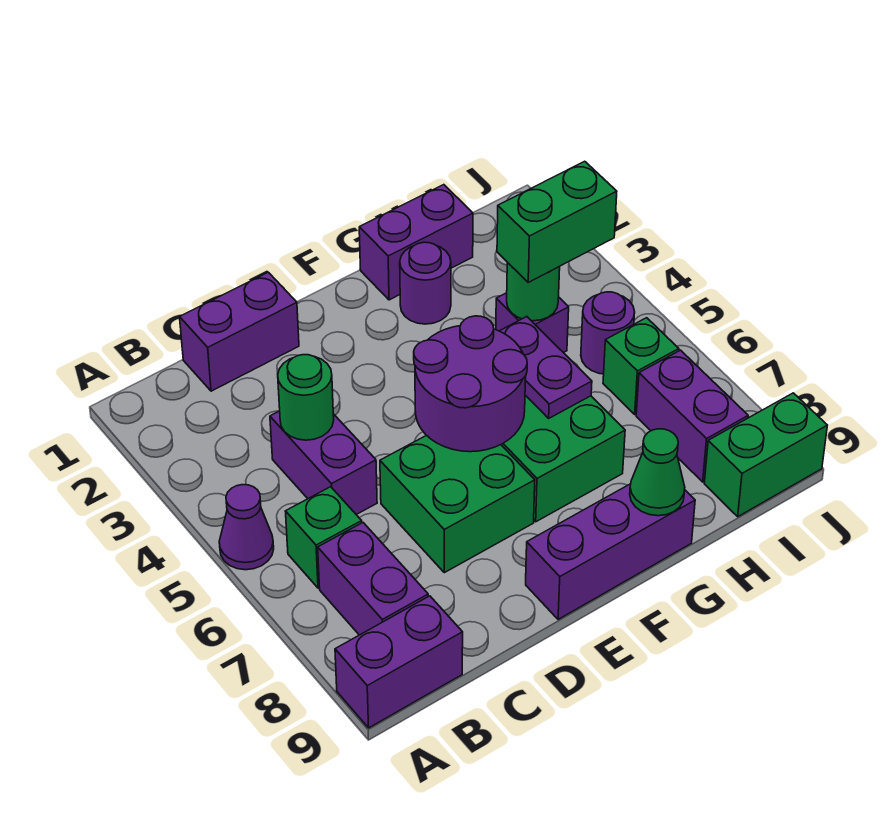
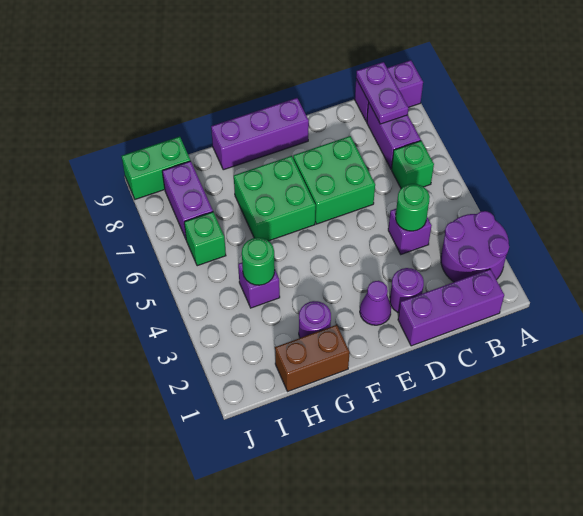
purple 1x1 cone [219,485,274,570] -> purple 1x1 cone moved to [360,281,391,325]
purple 1x2 brick [180,272,299,391] -> purple 1x3 brick [398,269,504,346]
purple 1x2 brick [270,411,377,515] -> purple 1x1 brick [388,209,432,254]
purple 2x2 round brick [414,316,527,452] -> purple 2x2 round brick moved to [441,211,509,282]
purple 1x2 brick [359,185,473,300] -> brown 1x2 brick [275,325,350,391]
purple 1x2 plate [500,317,592,418] -> purple 1x2 plate moved to [356,62,409,124]
green 1x1 cone [630,429,685,516] -> none
green 1x2 brick [497,161,617,282] -> none
purple 1x1 round brick [581,292,635,374] -> purple 1x1 round brick moved to [390,268,424,313]

